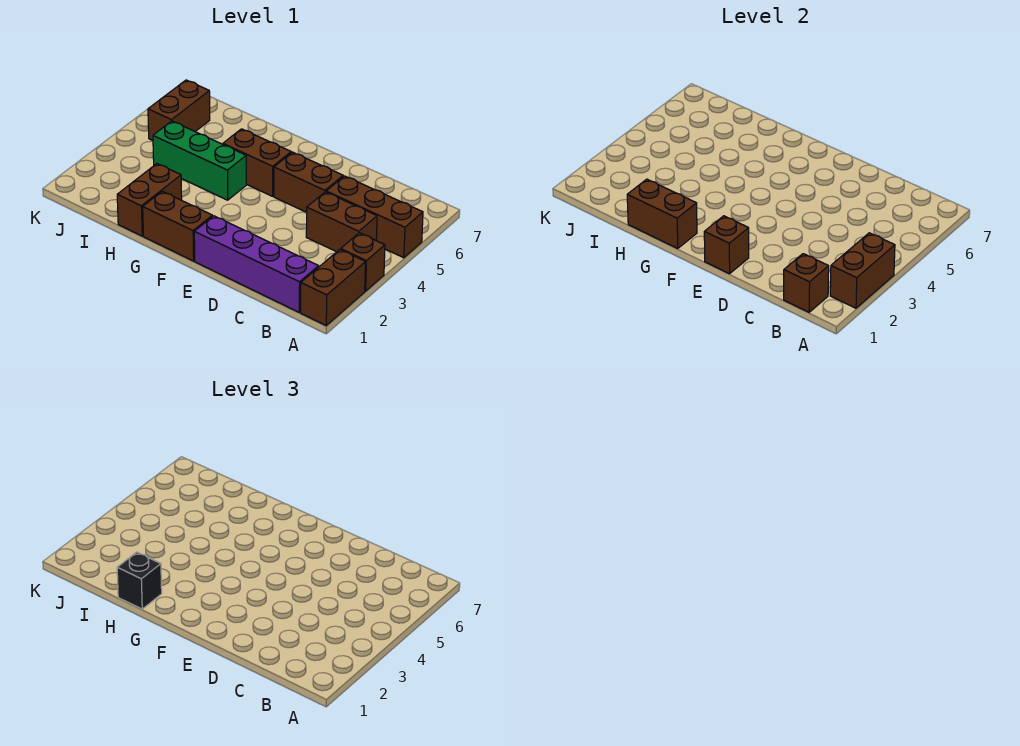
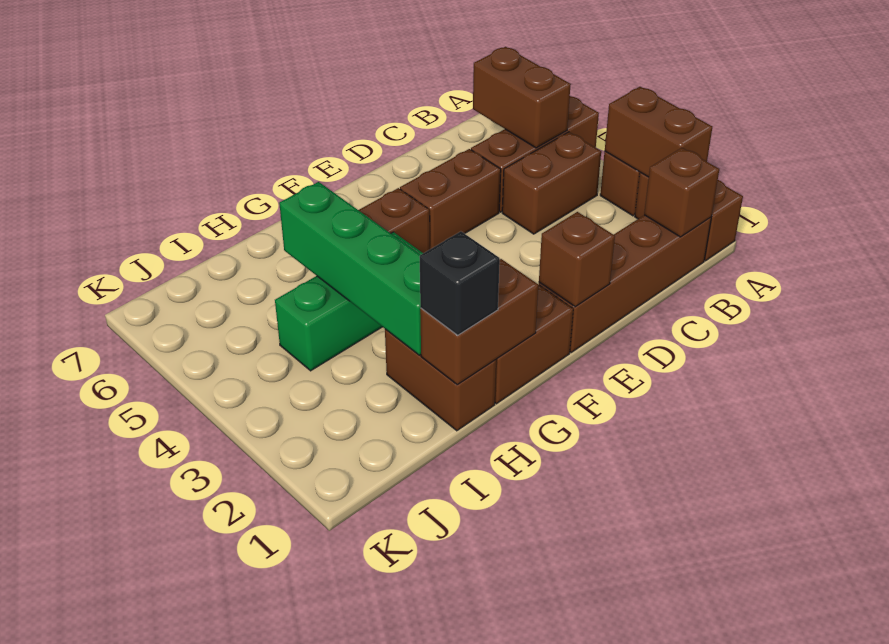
purple 1x4 brick [194,216,319,312] -> brown 1x4 brick [539,215,711,352]
none -> green 1x4 brick [279,182,421,355]
brown 1x2 brick [148,80,210,140] -> brown 1x2 brick moved to [473,47,571,148]

